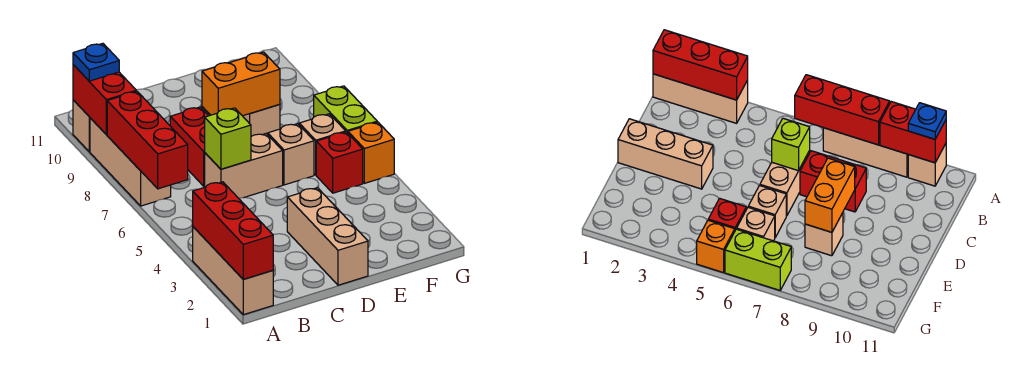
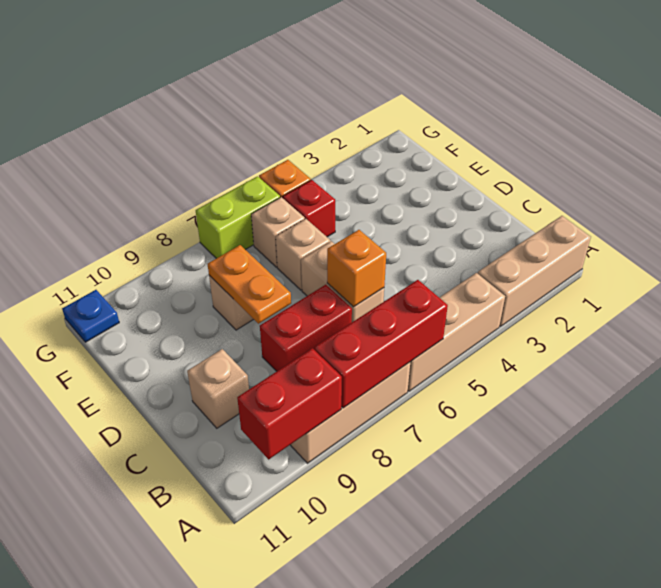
red 1x3 brick [193,182,273,279] -> none
tan 1x1 brick [73,100,90,152] -> tan 1x1 brick moved to [187,349,249,428]
blue 1x1 plate [73,43,119,81] -> blue 1x1 plate moved to [62,290,119,342]
lime 1x1 brick [205,108,251,169] -> orange 1x1 brick [327,230,386,307]
tan 1x3 brick [287,188,368,285] -> tan 1x3 brick moved to [408,273,505,391]
orange 1x2 brick [202,52,280,116] -> orange 1x2 plate [208,245,291,324]

